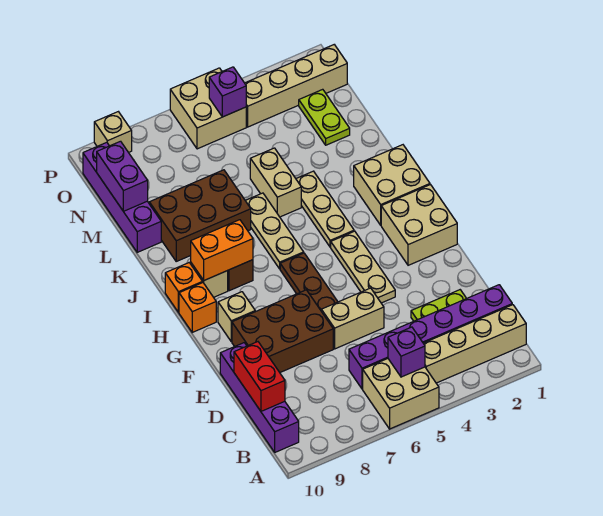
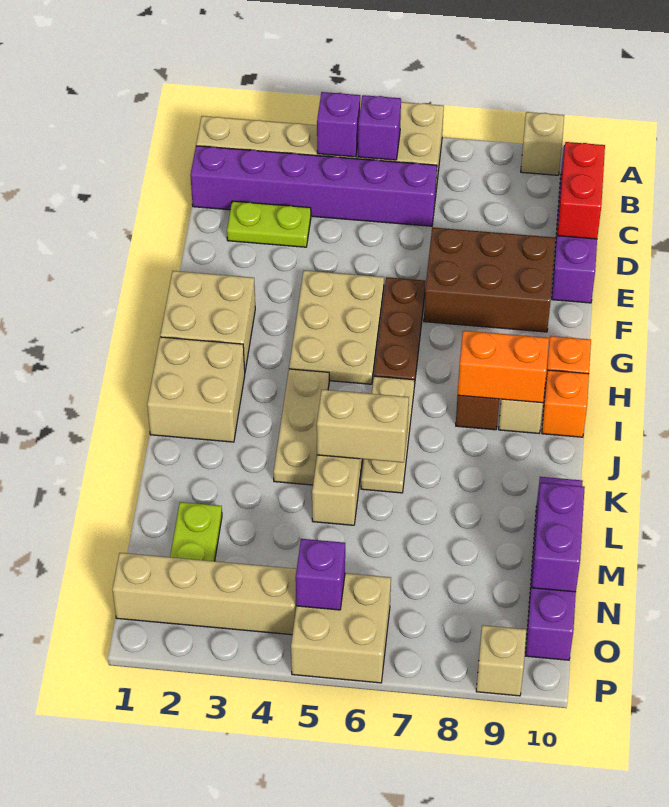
none -> purple 1x1 brick [317,92,360,157]
tan 1x2 brick [321,288,384,349] -> tan 1x2 brick moved to [317,390,409,463]
tan 1x3 plate [331,231,395,303] -> tan 2x3 plate [289,270,384,384]
tan 1x1 brick [218,292,255,342] -> tan 1x1 brick moved to [521,112,564,175]
brown 2x3 brick [149,170,251,261] -> none

